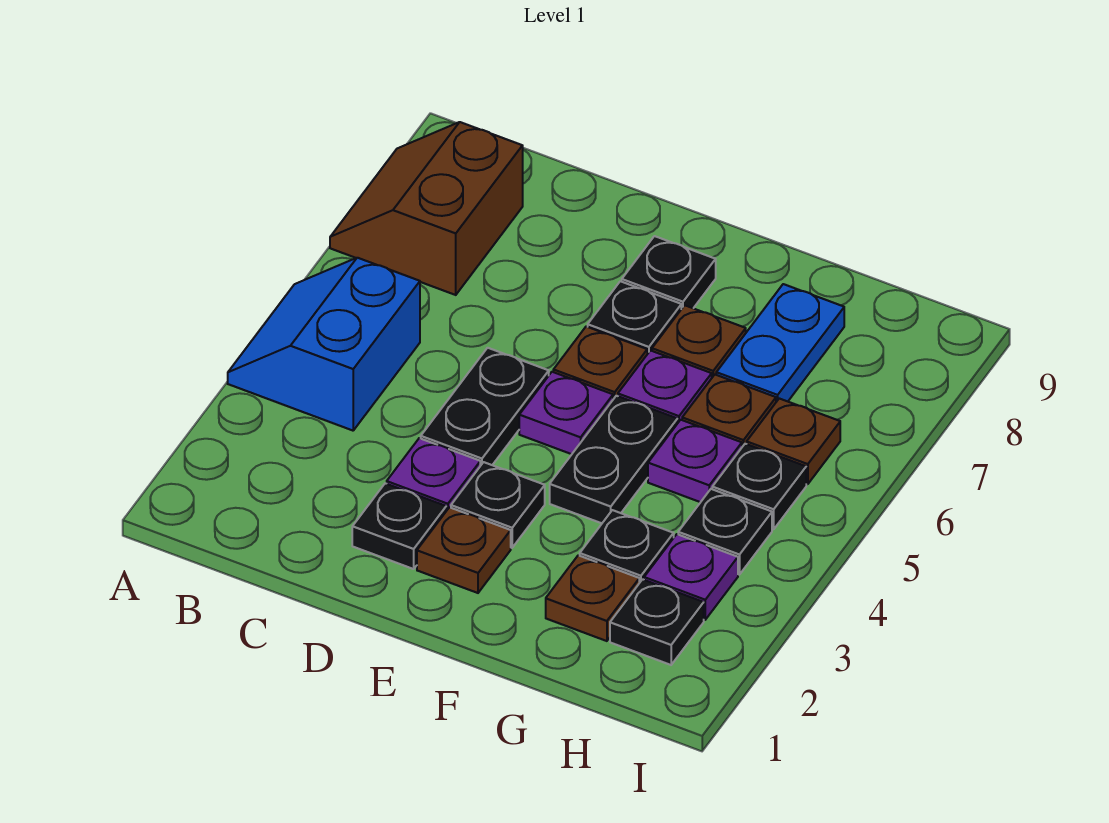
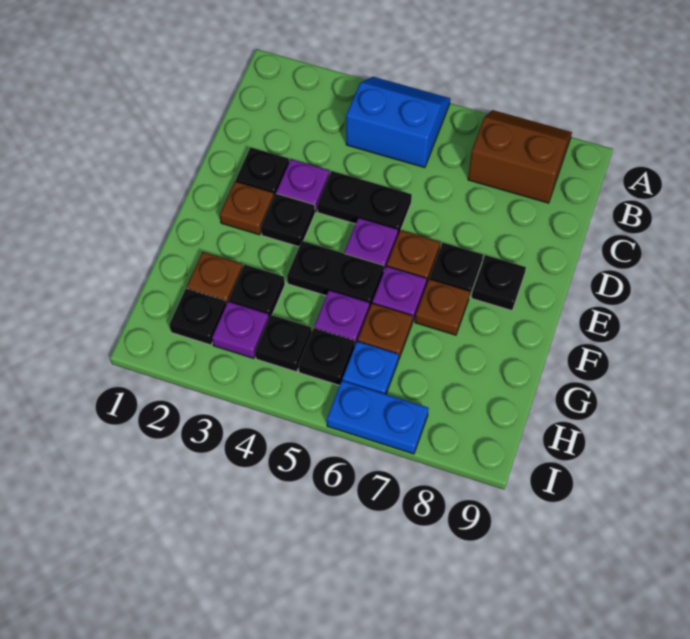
blue 1x2 plate [716,284,844,402] -> blue 1x2 plate moved to [327,381,429,454]
brown 1x1 plate [747,398,840,484] -> blue 1x1 plate [342,341,399,394]

